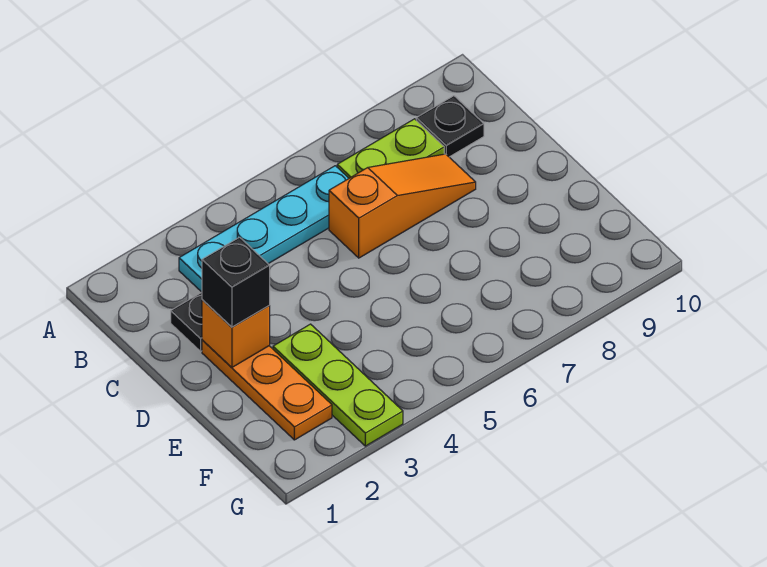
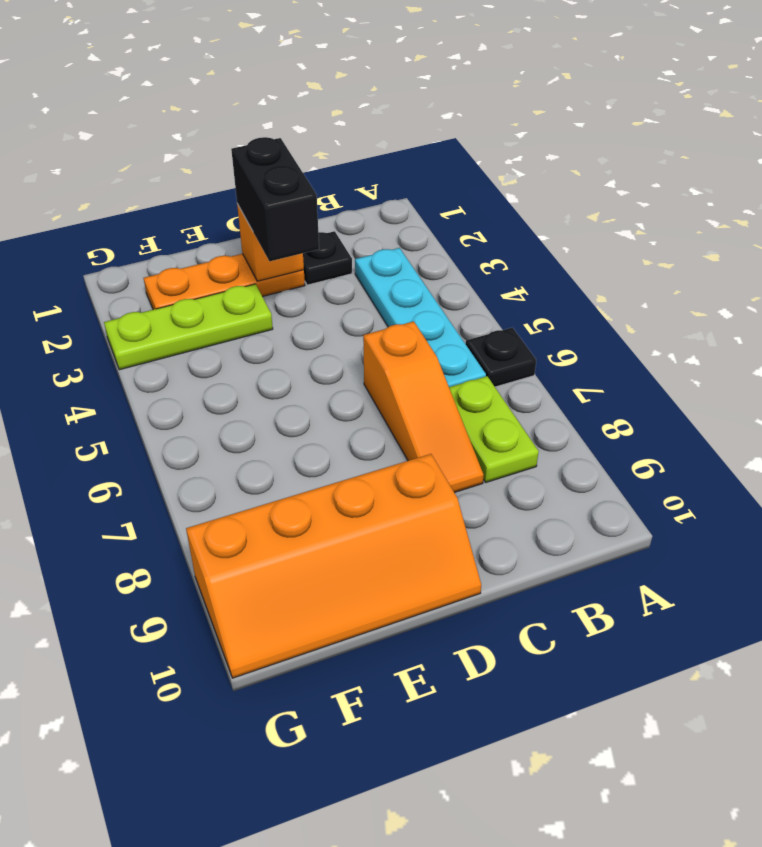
black 1x1 plate [416,96,484,157] -> black 1x1 plate moved to [466,328,536,387]
black 1x1 brick [202,237,270,327] -> black 1x2 brick [231,137,319,261]
none -> orange 2x4 slope [186,454,481,678]

